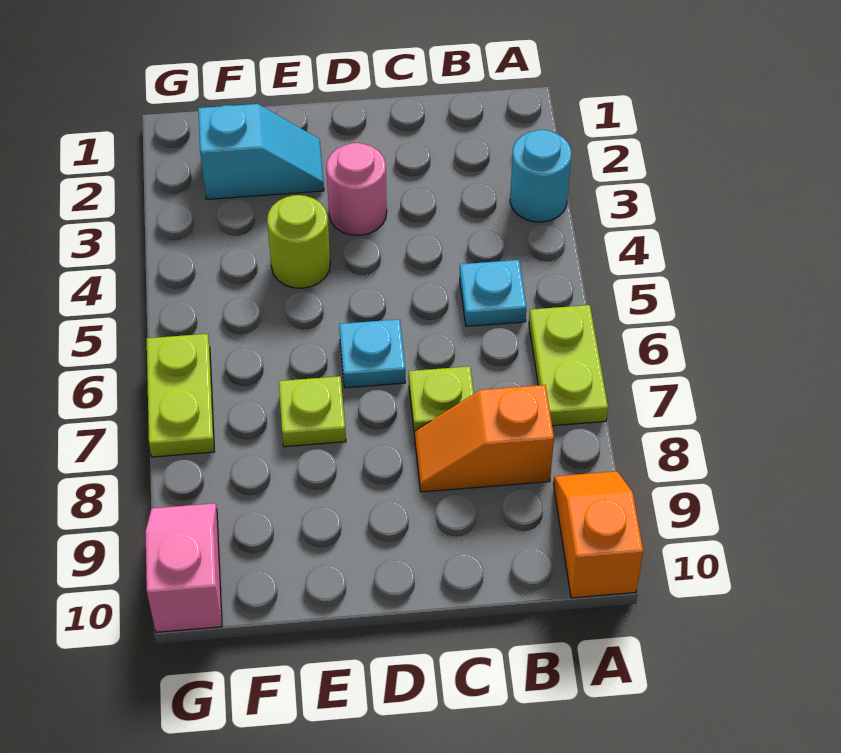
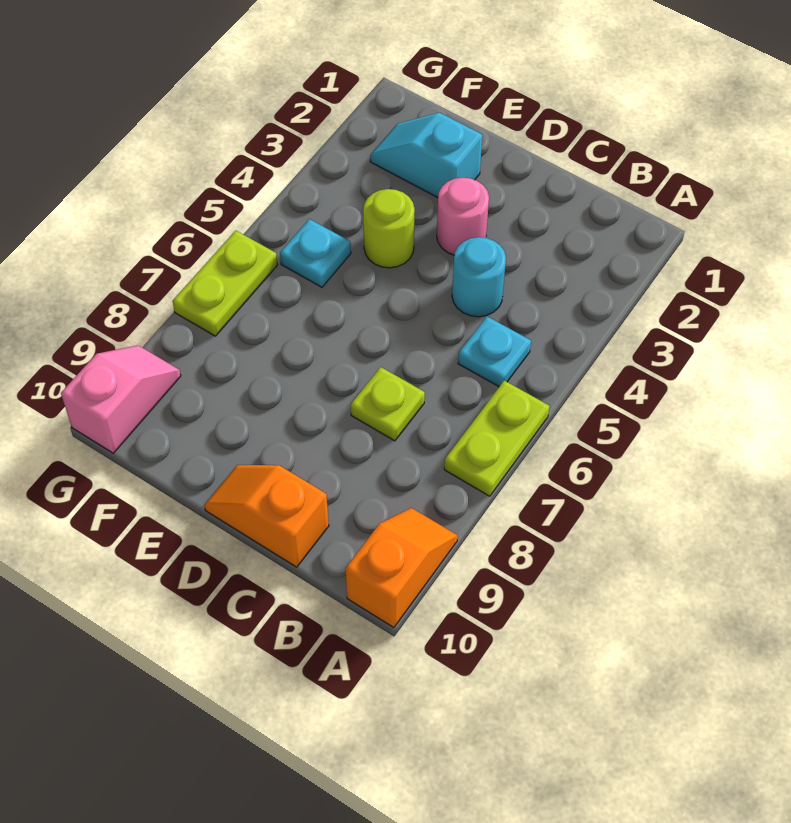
cyan 1x1 round brick [510,130,571,222] -> cyan 1x1 round brick moved to [452,237,506,317]
orange 1x2 slope [415,385,554,492] -> orange 1x2 slope moved to [204,465,329,567]
cyan 1x1 plate [339,319,405,388] -> cyan 1x1 plate moved to [280,219,351,287]
cyan 1x2 slope [198,104,324,199] -> cyan 1x2 slope turned to [370,113,482,198]
lime 1x1 plate [279,376,346,447] -> none

